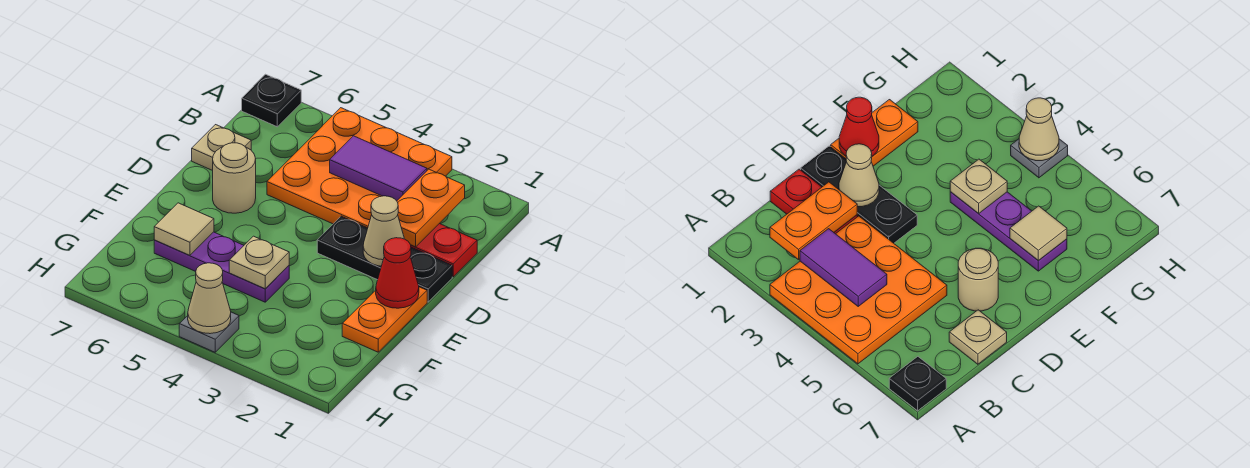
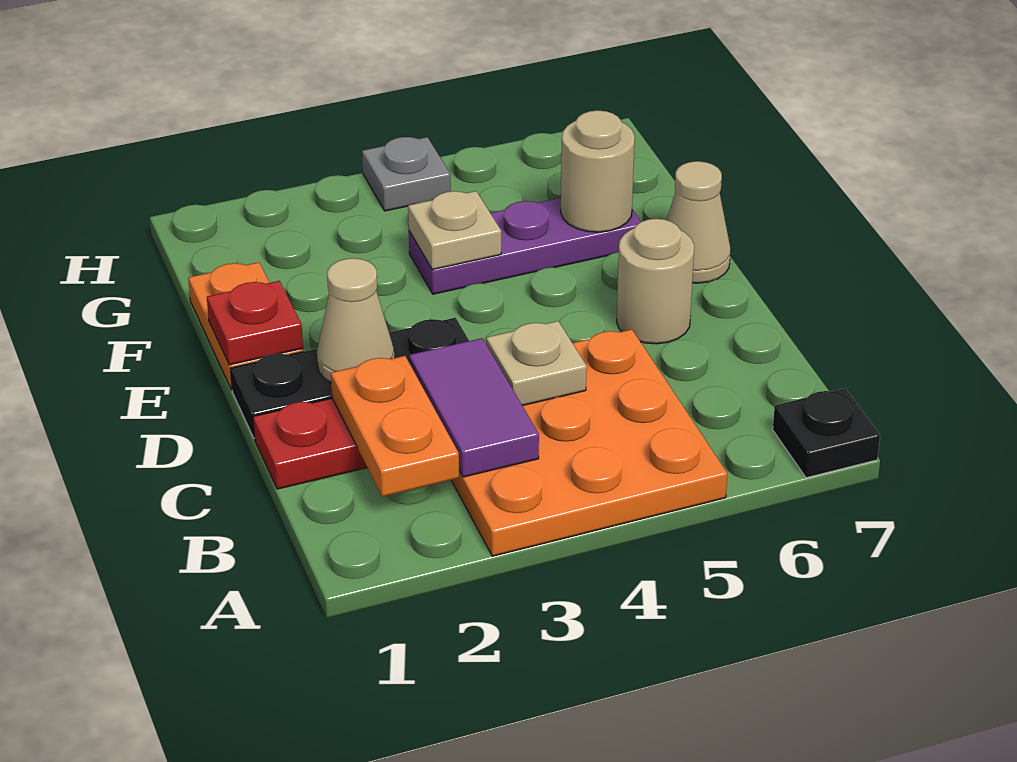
purple 1x2 tile [330,136,427,201] -> purple 1x2 tile turned to [409,338,539,477]
tan 1x1 plate [192,125,251,171] -> tan 1x1 plate moved to [486,321,587,406]
red 1x1 cone [376,238,419,308] -> red 1x1 plate [207,281,303,365]
tan 1x1 tile [154,203,214,256] -> tan 1x1 round brick [561,110,635,232]
tan 1x1 cone [188,263,231,334] -> tan 1x1 cone moved to [667,161,731,283]

